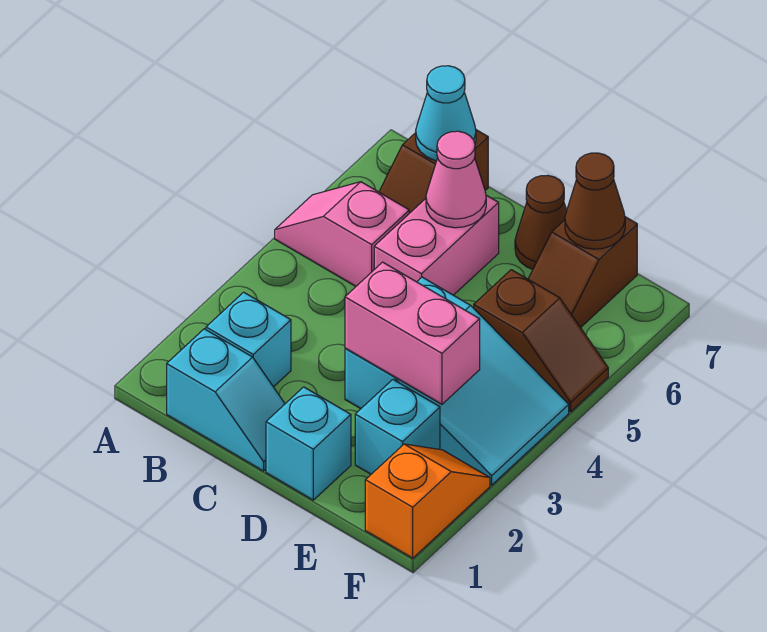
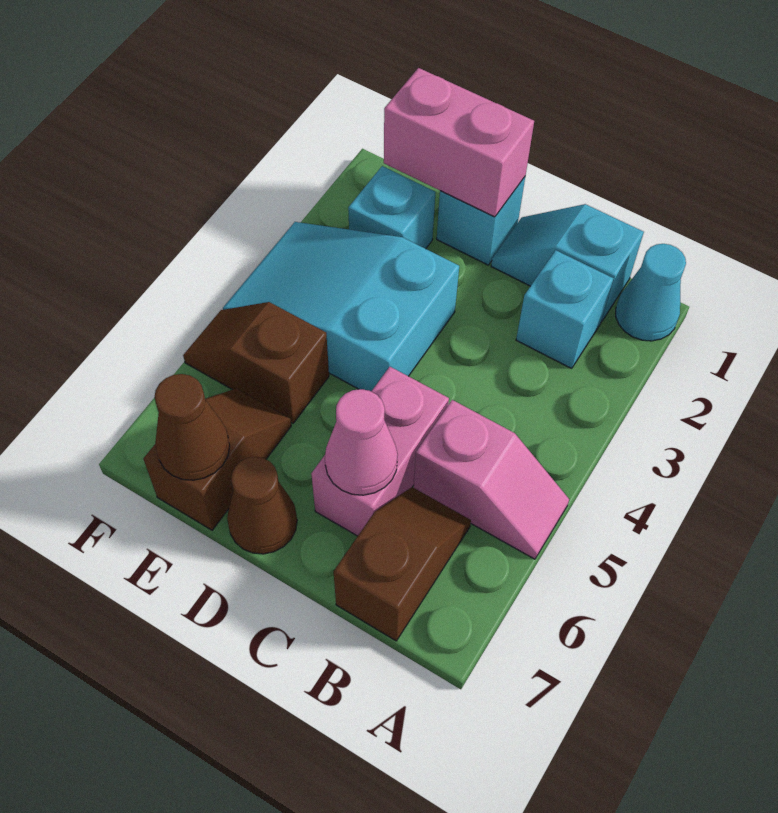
cyan 1x1 cone [416,66,476,161] -> cyan 1x1 cone moved to [616,244,686,341]
pink 1x2 brick [345,262,480,404] -> pink 1x2 brick moved to [384,68,534,217]
orange 1x2 slope [365,444,490,558] -> none

